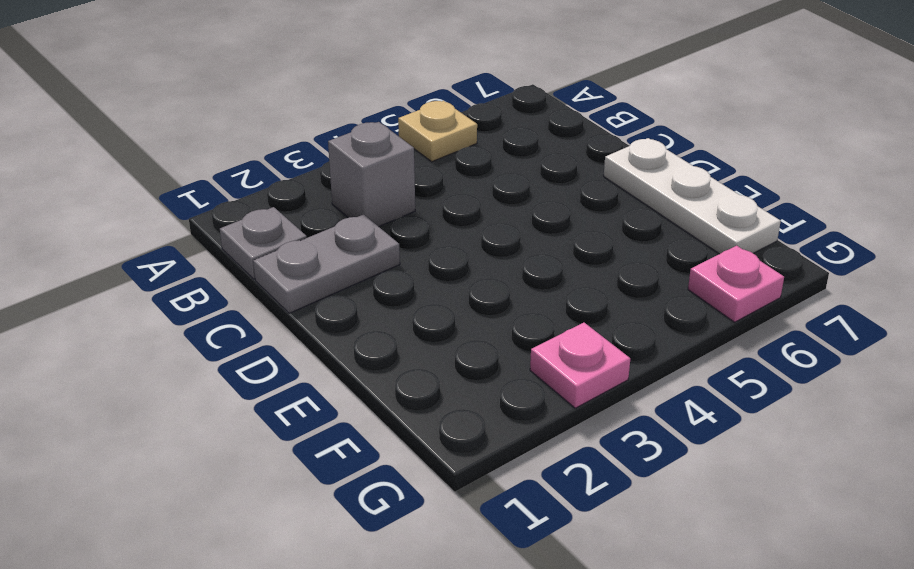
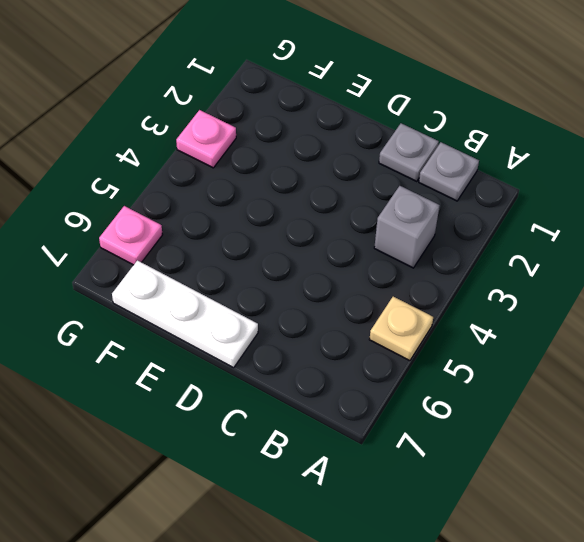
grey 1x2 plate [253,215,400,313] -> grey 1x1 plate [379,123,439,182]

